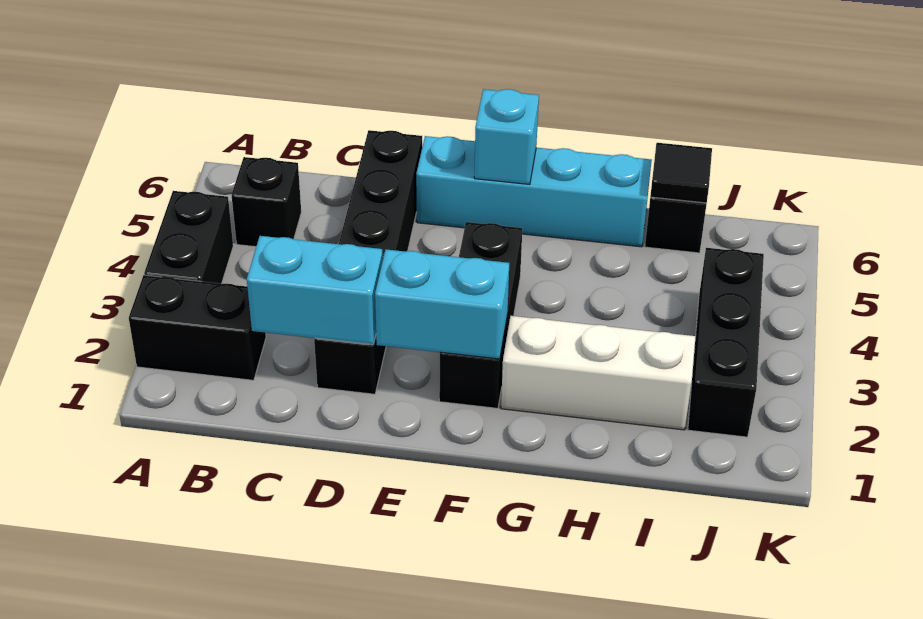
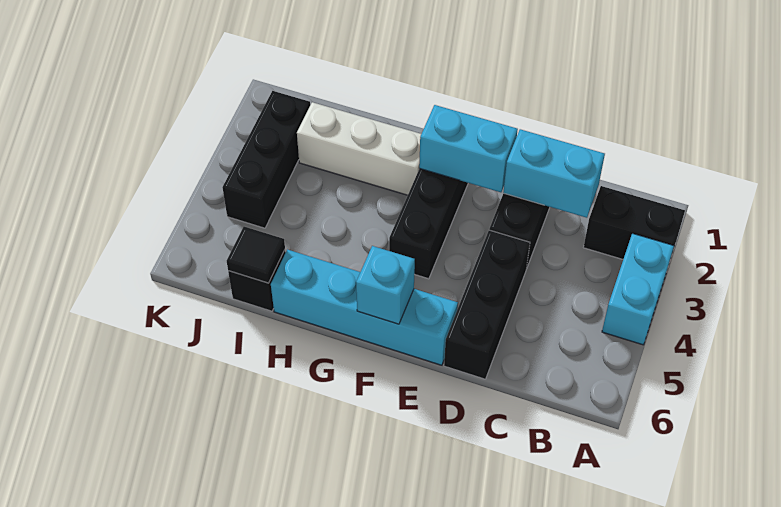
black 1x2 brick [144,191,233,284] -> cyan 1x2 brick [602,233,674,345]
black 1x1 brick [232,157,301,247] -> none

